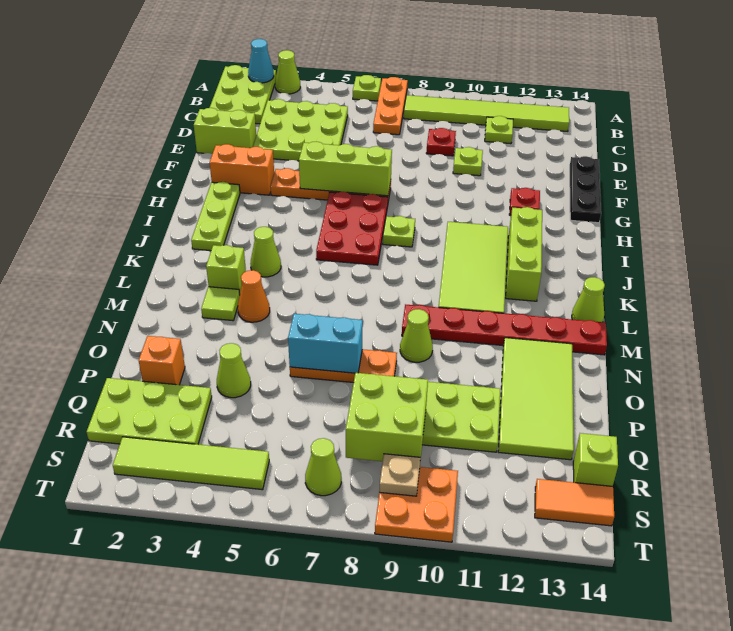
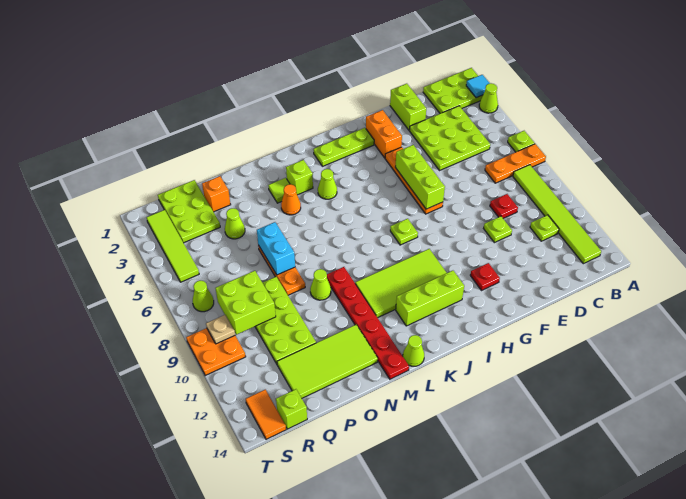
cyan 1x1 cone [248,39,274,83] -> cyan 1x1 tile [466,75,490,98]
black 1x3 plate [570,156,601,223] -> none
red 2x3 plate [316,192,388,265] -> none

